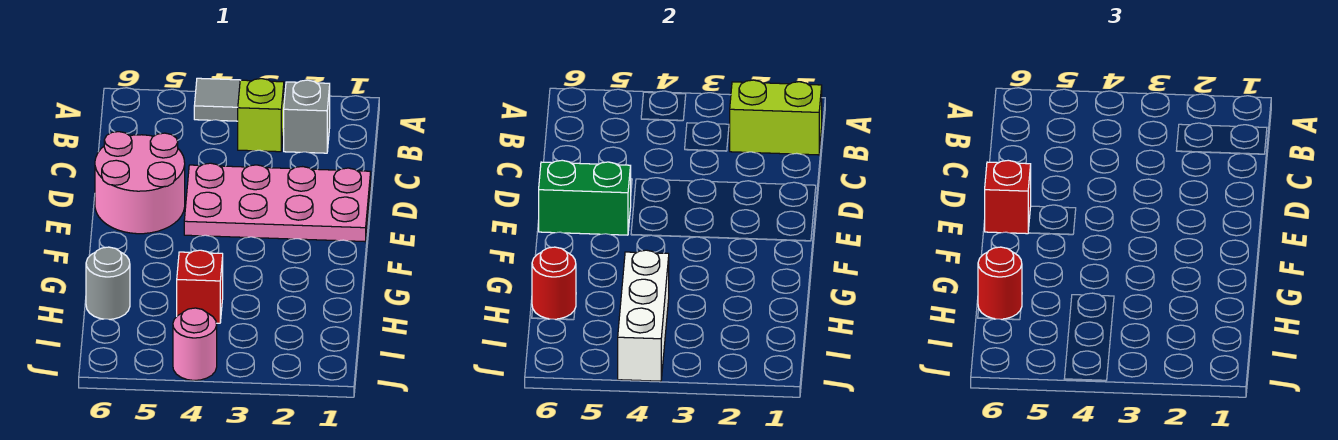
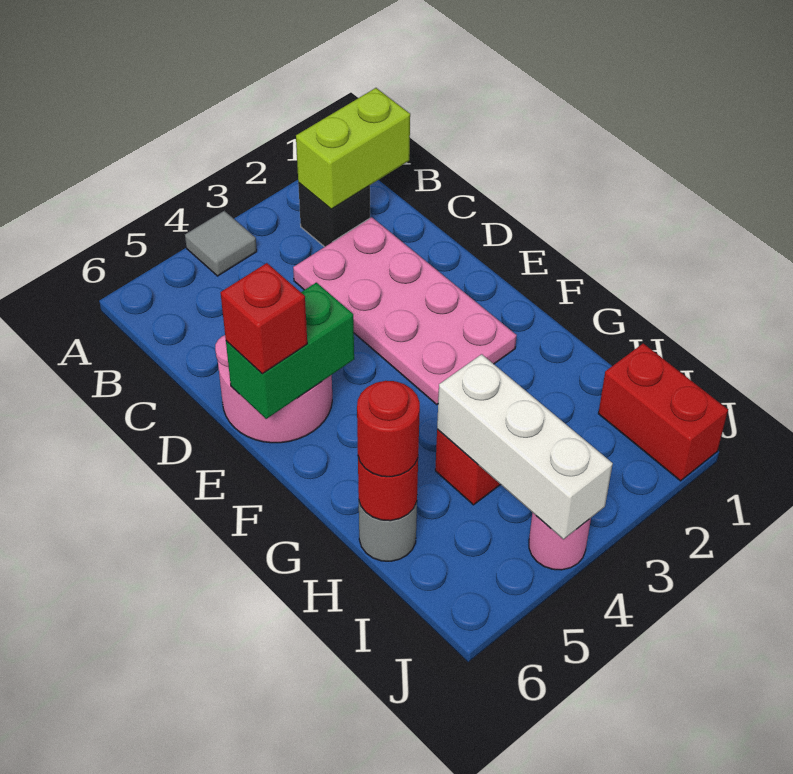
grey 1x1 brick [284,80,330,153] -> black 1x1 brick [298,183,370,247]
lime 1x1 brick [238,79,284,152] -> none
pink 2x4 plate [184,163,371,242] -> pink 2x4 plate turned to [293,217,517,404]
none -> red 1x2 brick [598,343,728,481]

